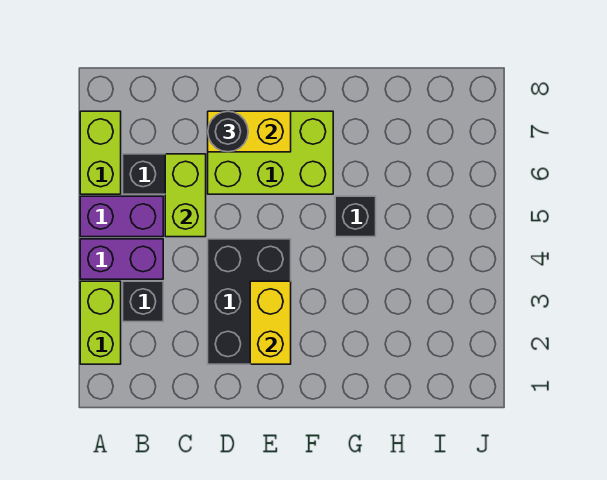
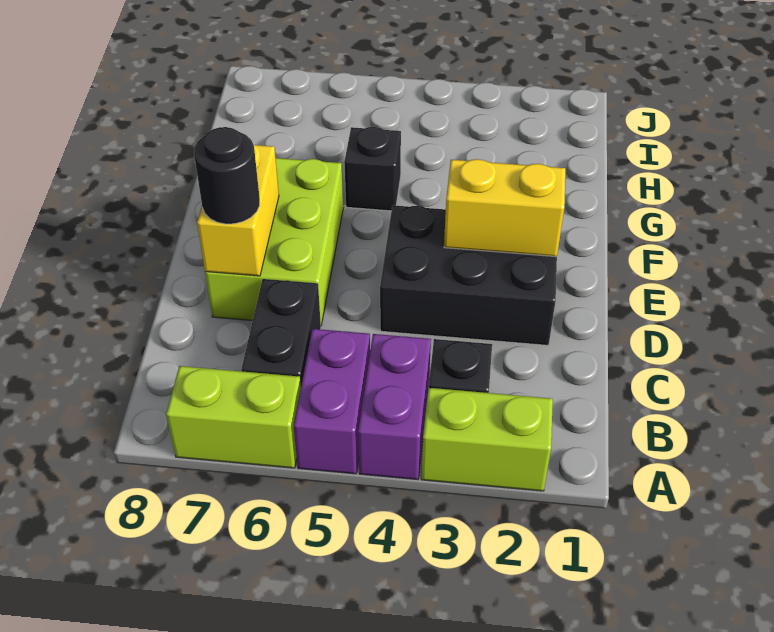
lime 1x2 brick [165,154,206,237] -> none

